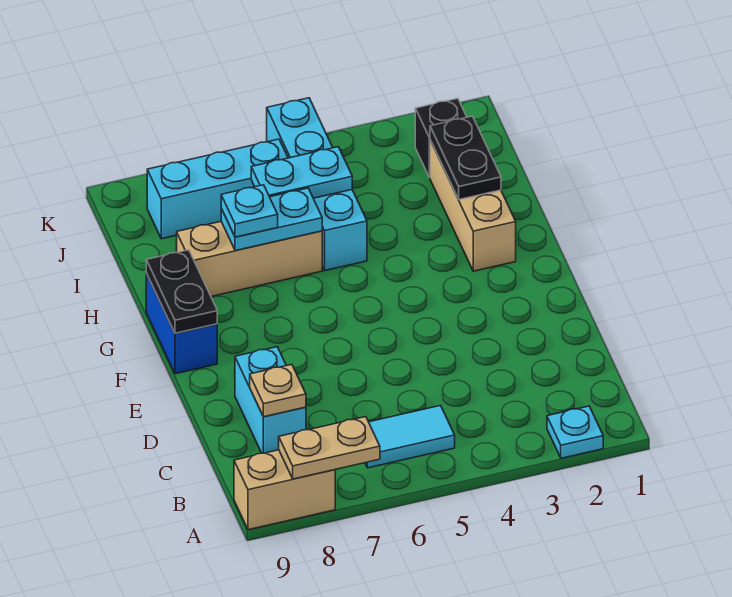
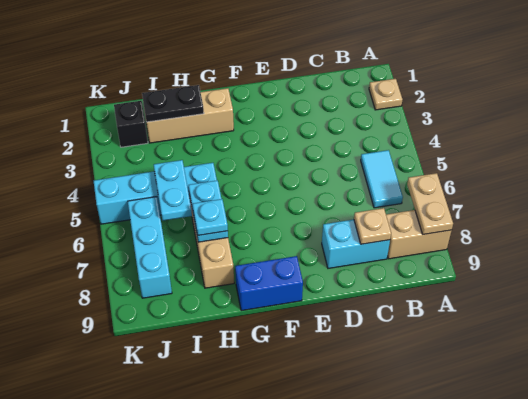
cyan 1x1 plate [547,406,603,458] -> tan 1x1 plate [369,79,402,110]
tan 1x2 brick [234,450,335,530] -> tan 1x2 brick turned to [386,210,452,259]
black 1x2 plate [146,250,217,333] -> none

